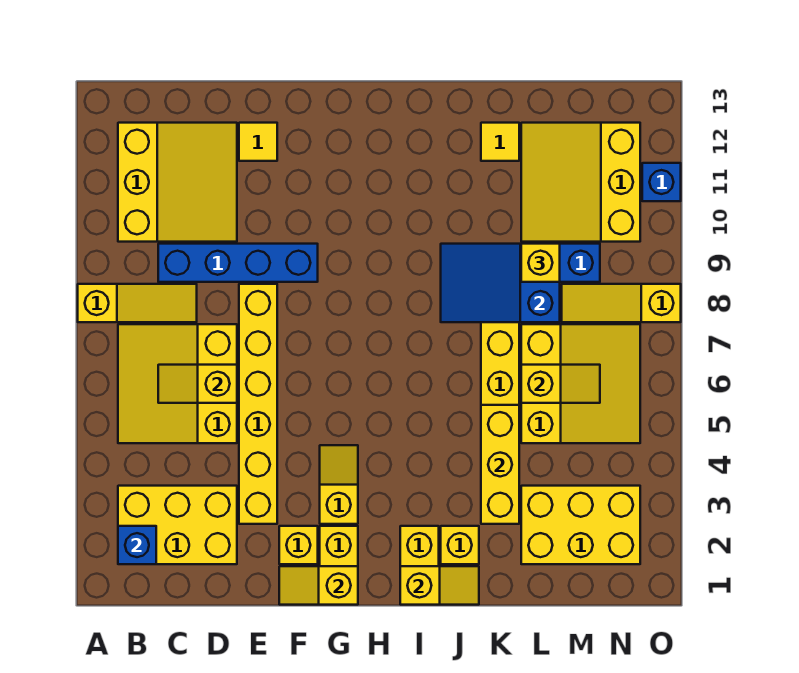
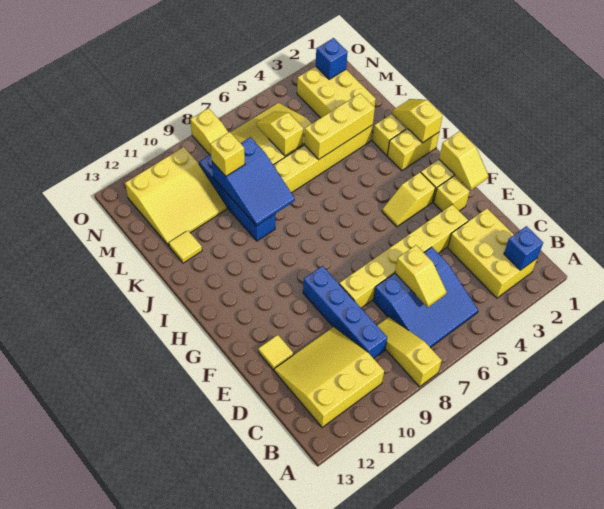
yellow 3x3 slope [118,324,237,443] -> blue 3x3 slope [373,247,478,348]
blue 1x1 brick [642,163,681,201] -> blue 1x1 brick moved to [316,38,348,79]

